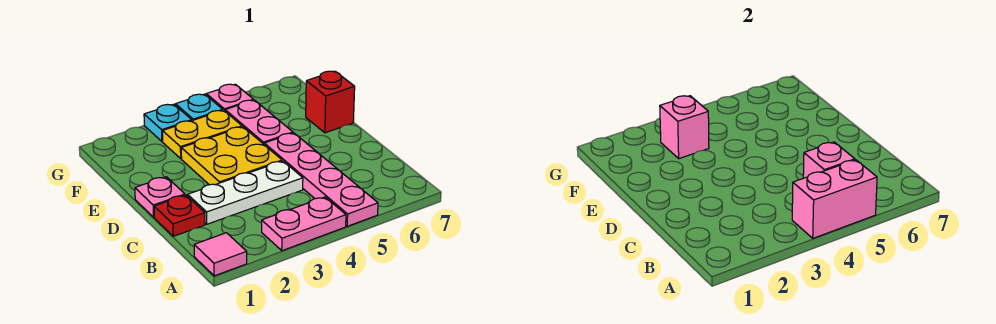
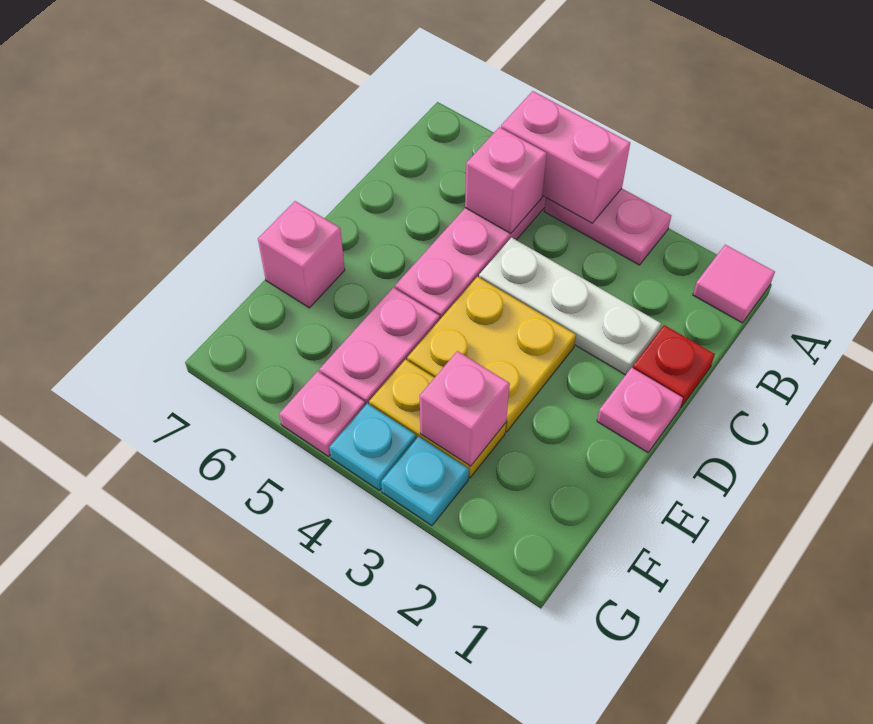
red 1x1 brick [306,71,355,133] -> pink 1x1 brick [258,201,345,308]

